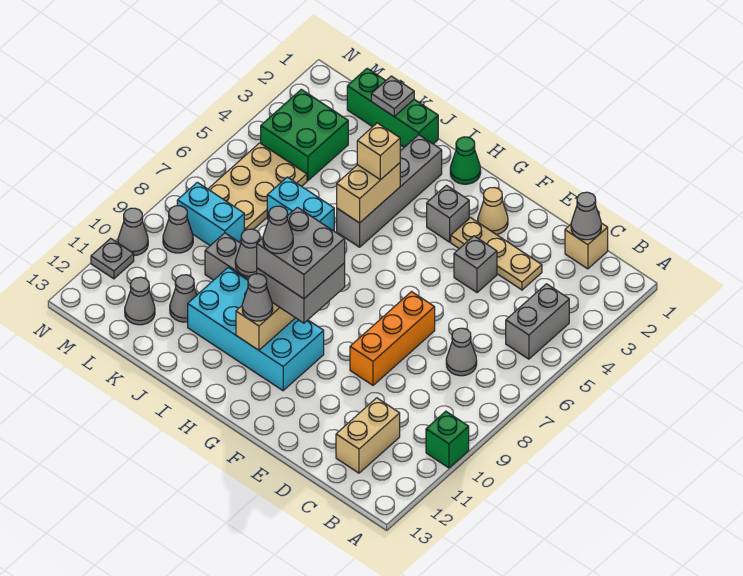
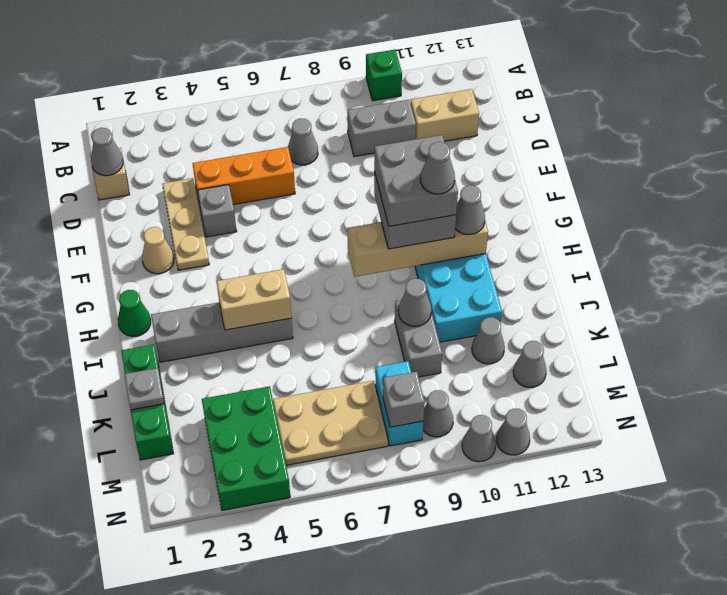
grey 1x2 brick [506,284,569,359] -> grey 1x2 brick moved to [348,100,416,157]
orange 1x3 brick [350,292,435,385] -> orange 1x3 brick moved to [193,147,295,205]
grey 1x1 brick [427,185,469,242] -> grey 1x1 brick moved to [383,372,425,427]
tan 1x1 brick [357,123,400,180] -> none
cyan 1x2 brick [267,177,334,231] -> none
green 2x2 brick [261,89,348,181] -> green 2x3 brick [202,386,290,510]
grey 1x1 plate [91,238,134,279] -> grey 1x1 cone [496,409,530,455]

